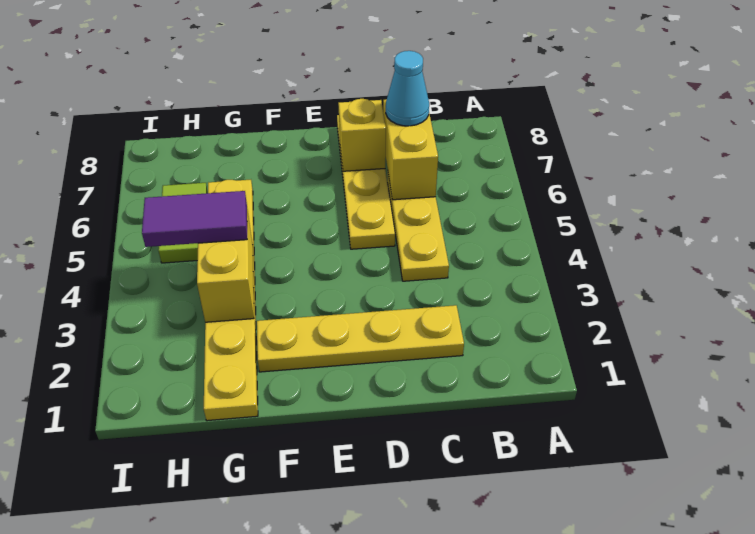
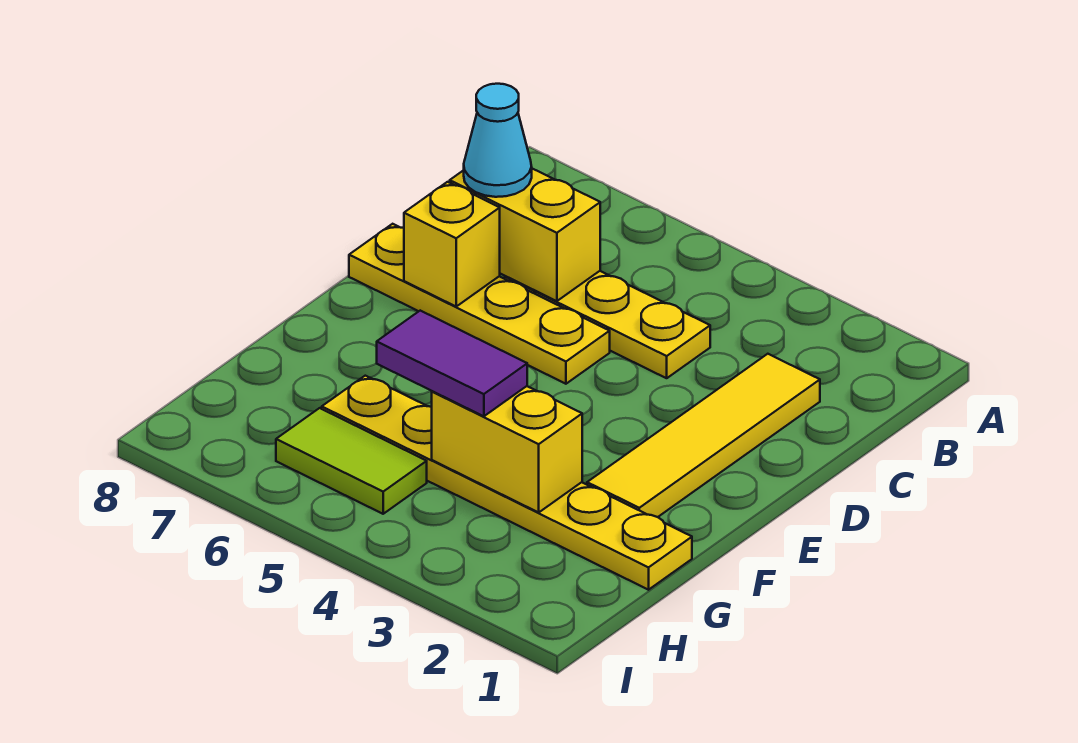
yellow 1x4 plate [257,305,464,372] -> yellow 1x4 tile [587,354,820,517]
purple 1x2 tile [142,191,247,247] -> purple 1x2 tile turned to [377,311,527,416]

